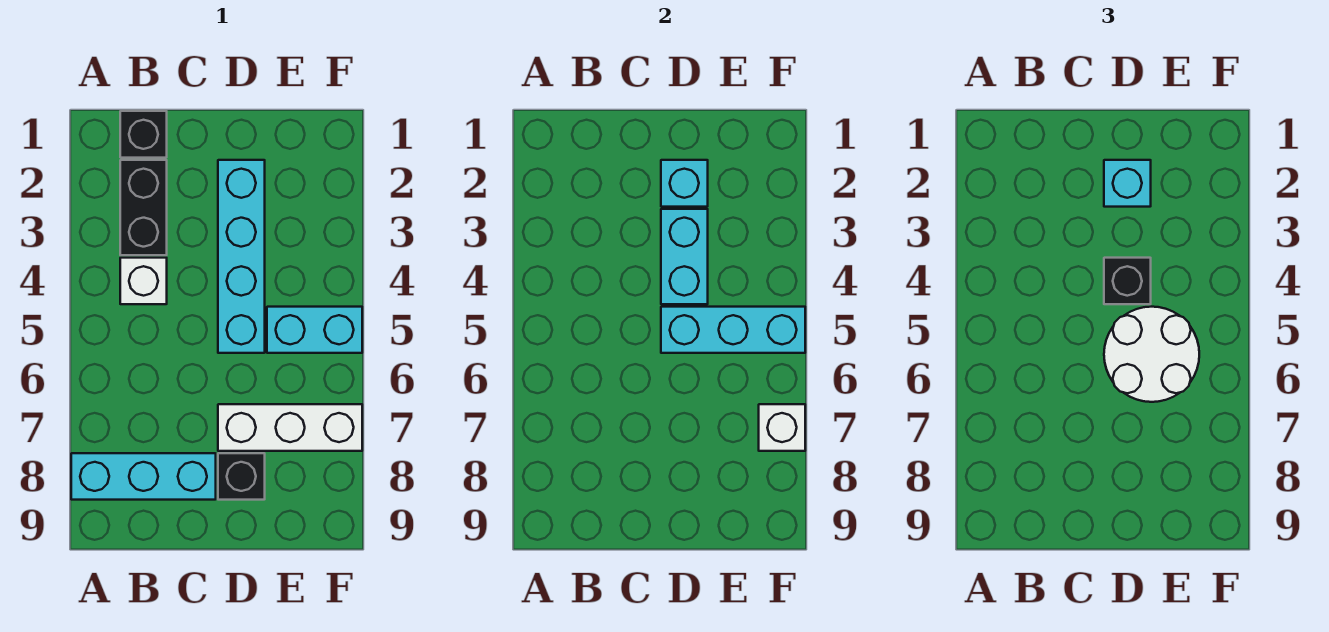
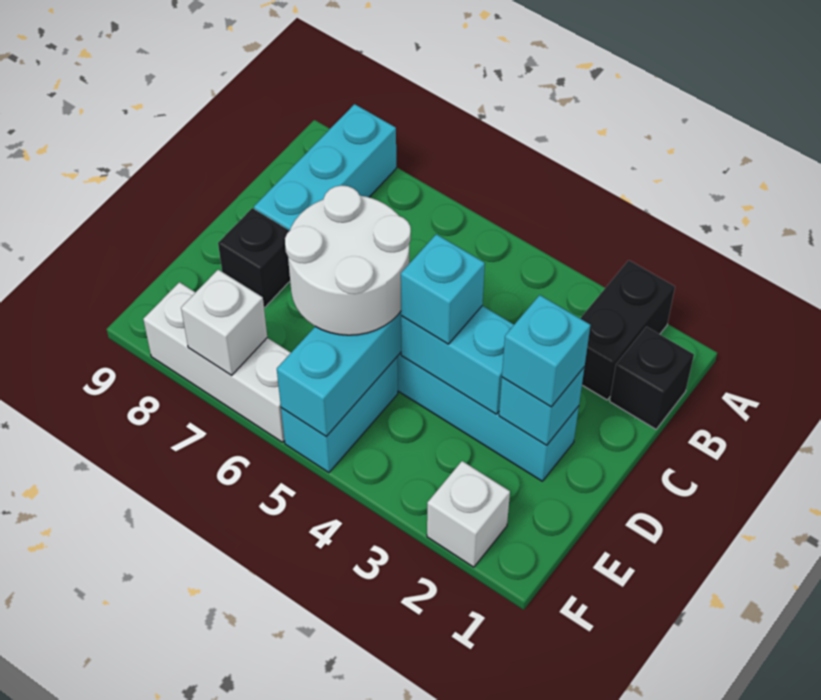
black 1x2 brick [120,160,167,255] -> black 1x2 brick turned to [580,260,675,400]
white 1x1 brick [120,258,167,304] -> white 1x1 brick moved to [427,461,510,567]
black 1x1 brick [1104,258,1151,304] -> cyan 1x1 brick [401,234,485,344]
white 1x3 brick [218,404,362,451] -> white 1x3 brick turned to [143,282,291,442]

